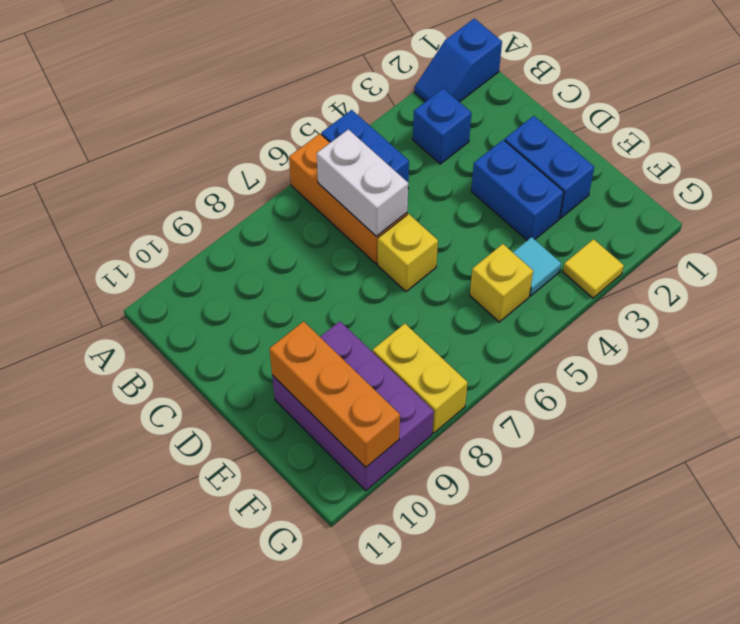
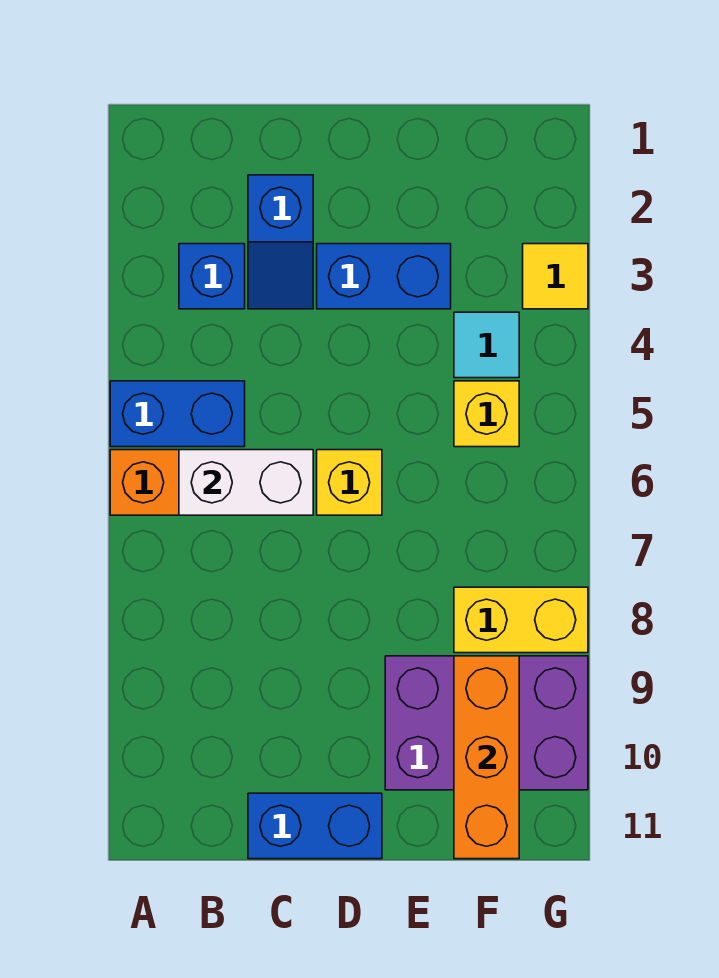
blue 1x2 slope [414,18,502,102] -> blue 1x2 slope moved to [248,175,313,309]
blue 1x2 brick [505,116,594,218] -> blue 1x2 brick moved to [248,793,382,859]
orange 1x3 brick [270,321,400,467] -> orange 1x3 brick turned to [454,656,519,859]

